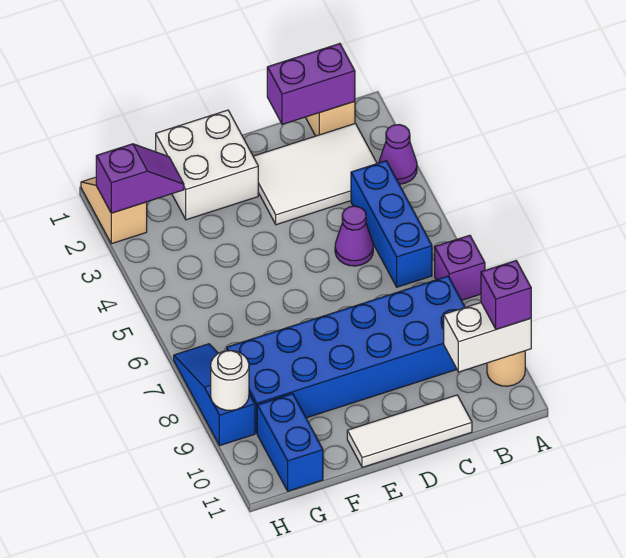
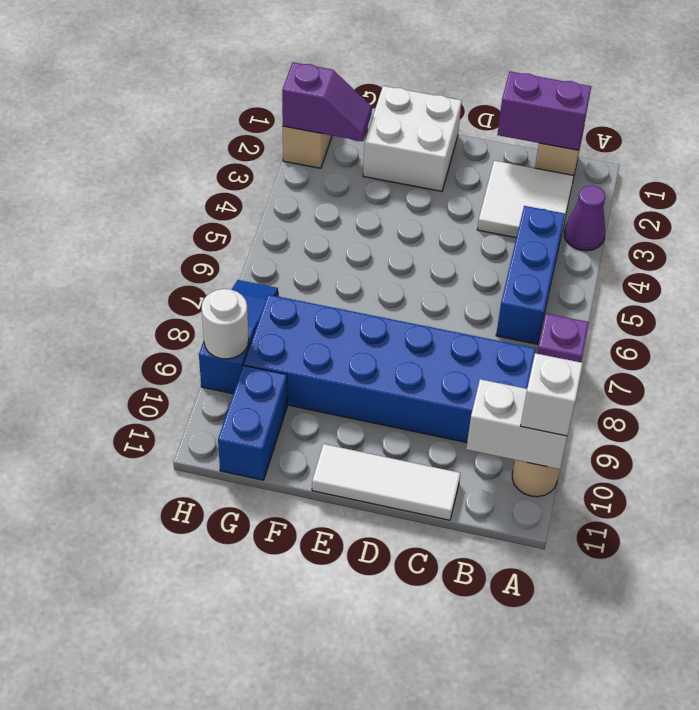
purple 1x1 brick [481,261,531,329] -> white 1x1 brick [521,353,583,436]
white 2x3 tile [253,123,377,225] -> white 2x2 tile [477,161,574,238]
purple 1x1 cone [335,206,373,266] -> none

